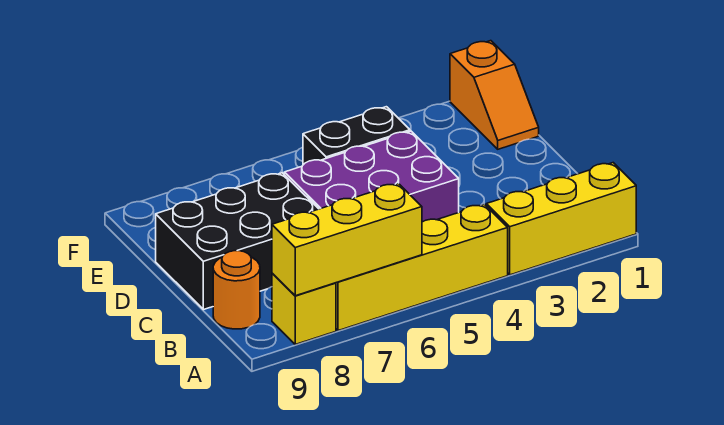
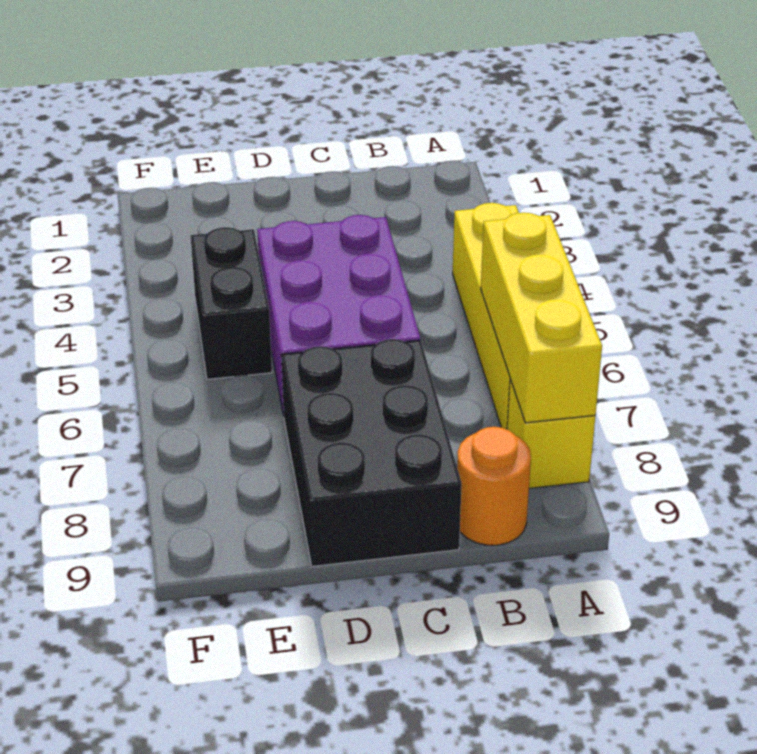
yellow 1x3 brick [486,163,636,275] -> none
orange 1x2 slope [450,41,539,149] -> none

